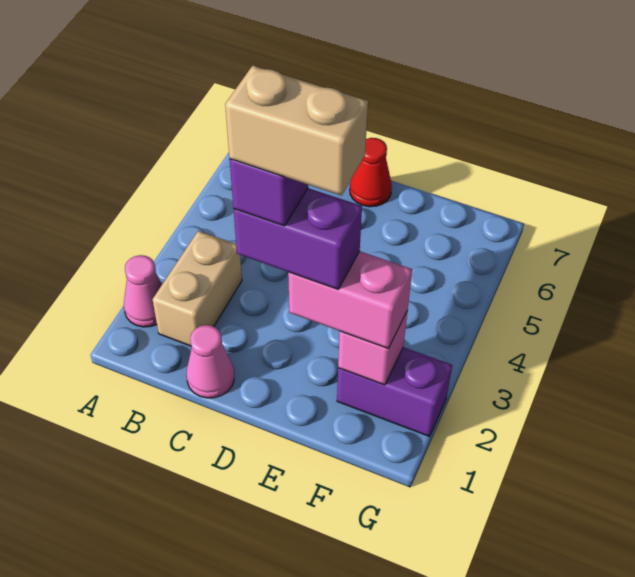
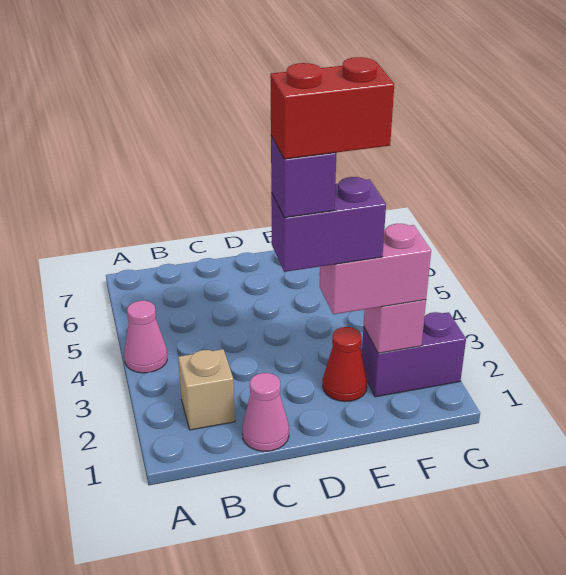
pink 1x1 cone [124,255,162,327] -> pink 1x1 cone moved to [124,301,167,373]
tan 1x2 brick [153,231,242,346] -> tan 1x1 brick [178,349,235,430]
tan 1x2 brick [225,66,368,196] -> red 1x2 brick [270,57,394,159]
red 1x1 cone [350,138,392,207] -> red 1x1 cone moved to [323,327,367,402]

